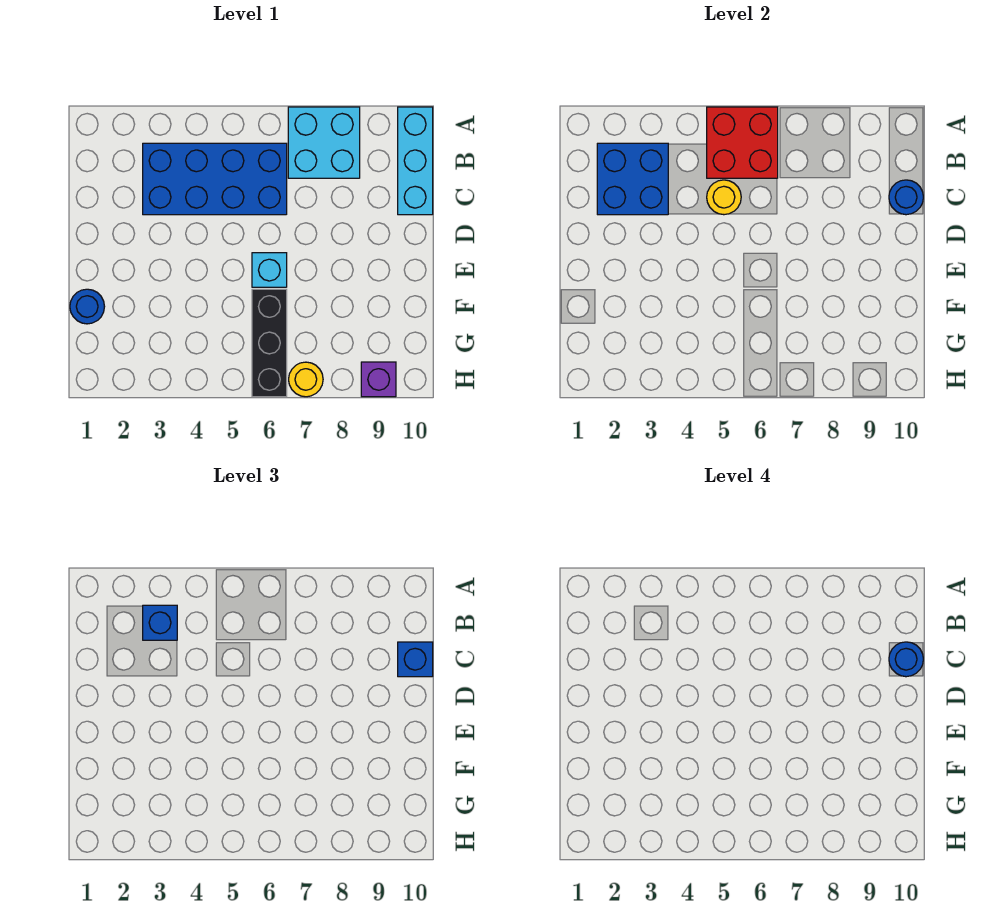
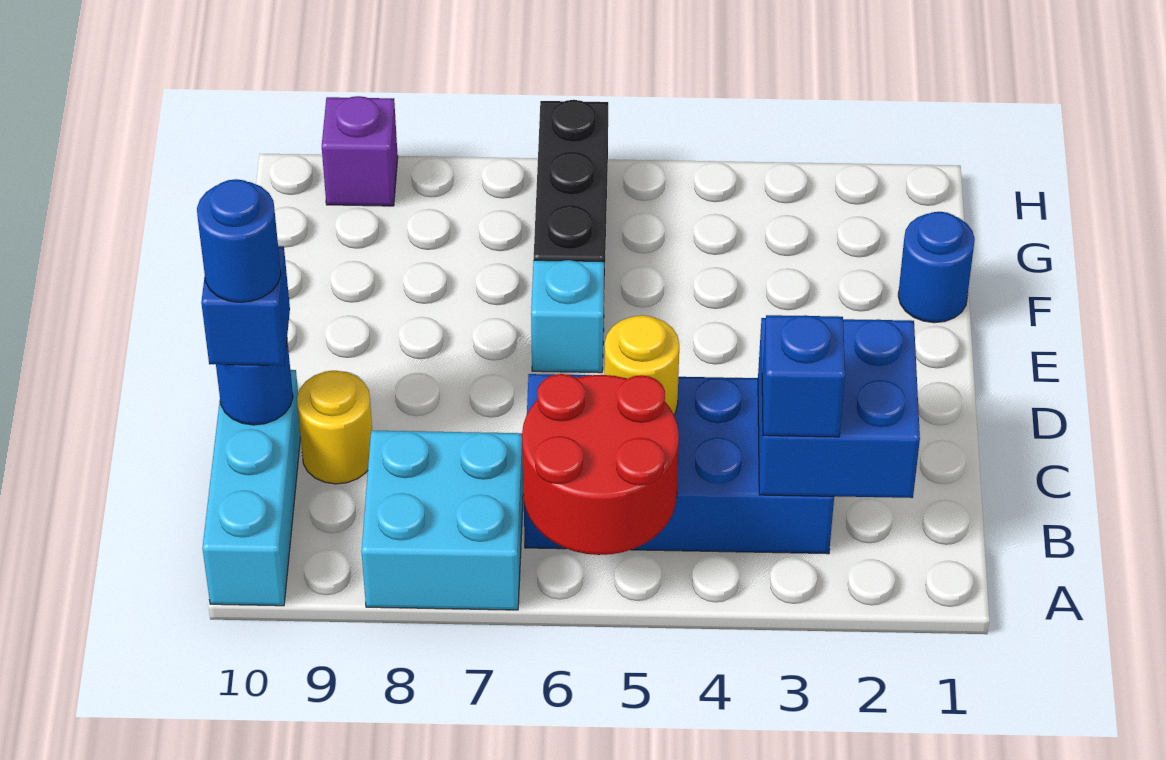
red 2x2 brick [707,107,778,178] -> red 2x2 round brick [522,374,679,555]
yellow 1x1 round brick [289,362,323,397] -> yellow 1x1 round brick moved to [297,371,372,484]

